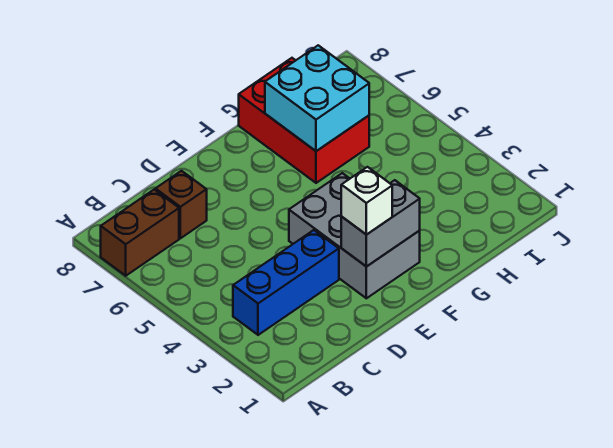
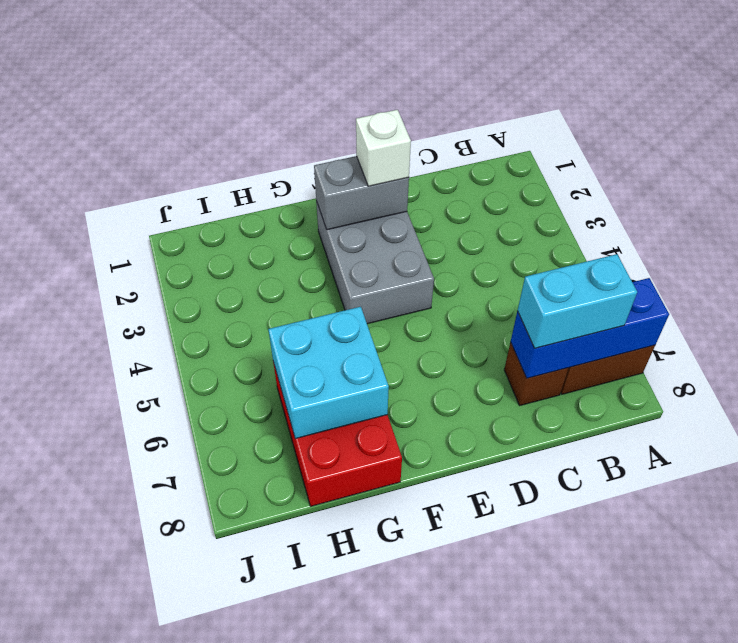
blue 1x3 brick [233,230,339,335] -> blue 1x3 brick moved to [511,278,669,378]
none -> cyan 1x2 brick [518,254,637,348]

